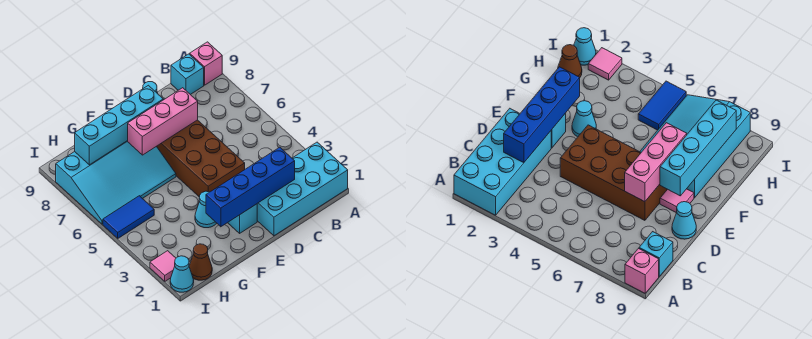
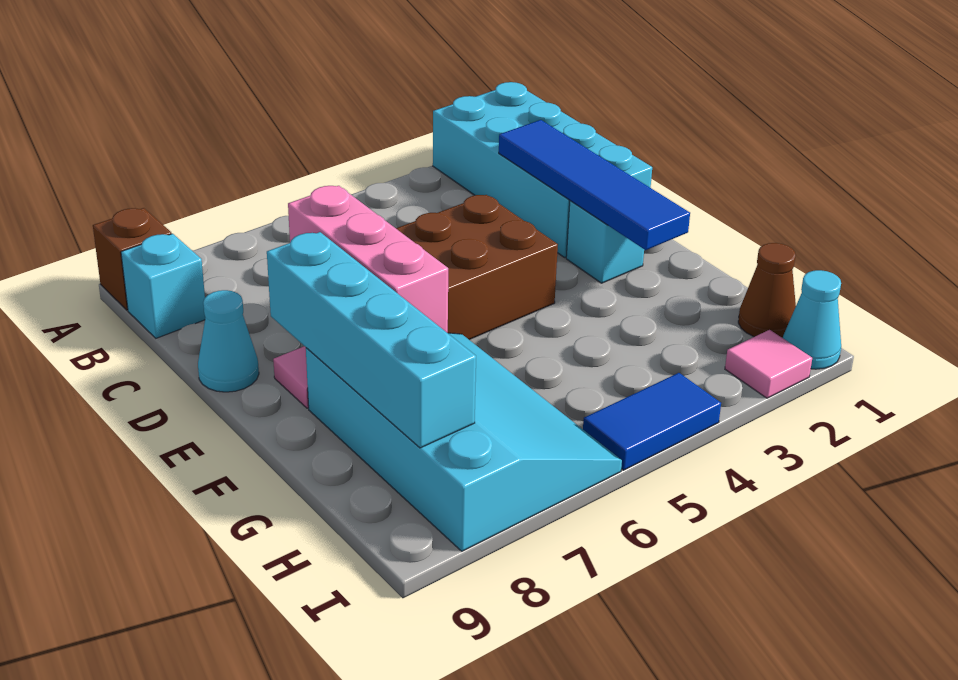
pink 1x1 brick [190,42,222,85] -> brown 1x1 brick [93,208,171,310]
blue 1x4 brick [206,147,295,227] -> blue 1x4 tile [499,120,690,250]
cyan 1x1 cone [195,191,217,228] -> none
blue 1x2 tile [103,196,154,238] -> blue 1x2 tile turned to [583,373,721,470]

